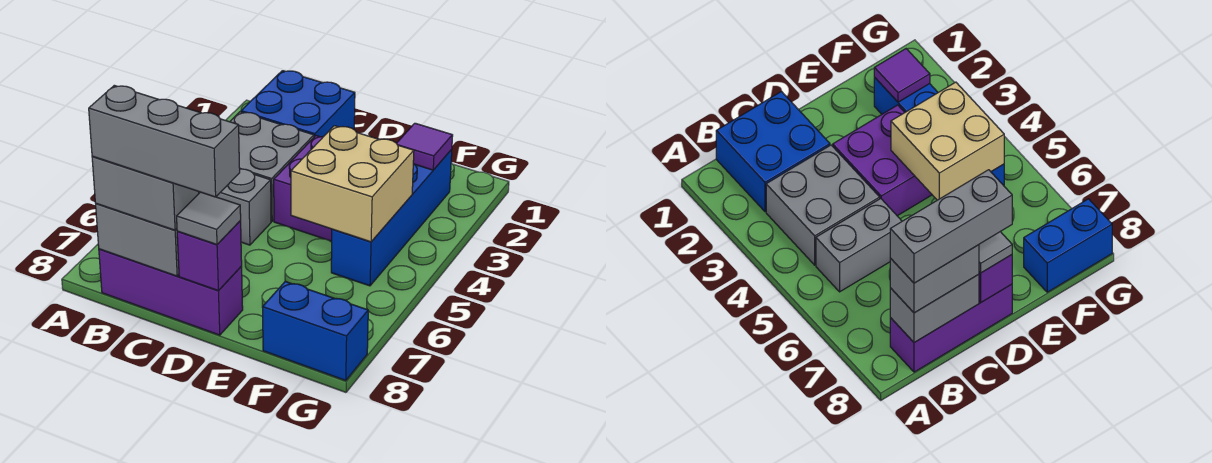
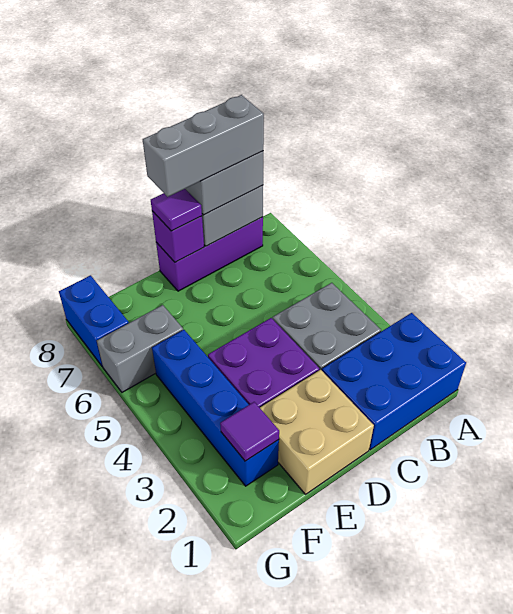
blue 2x2 brick [241,71,355,137] -> blue 2x3 brick [322,313,466,450]
grey 1x2 brick [199,169,271,245] -> grey 1x2 brick moved to [97,305,183,392]
grey 1x1 tile [177,192,241,245] -> purple 1x1 tile [151,189,202,231]
tan 2x2 brick [291,126,414,242] -> tan 2x2 brick moved to [260,370,374,494]
blue 1x2 brick [262,281,368,381] -> blue 1x2 brick turned to [59,275,129,367]

